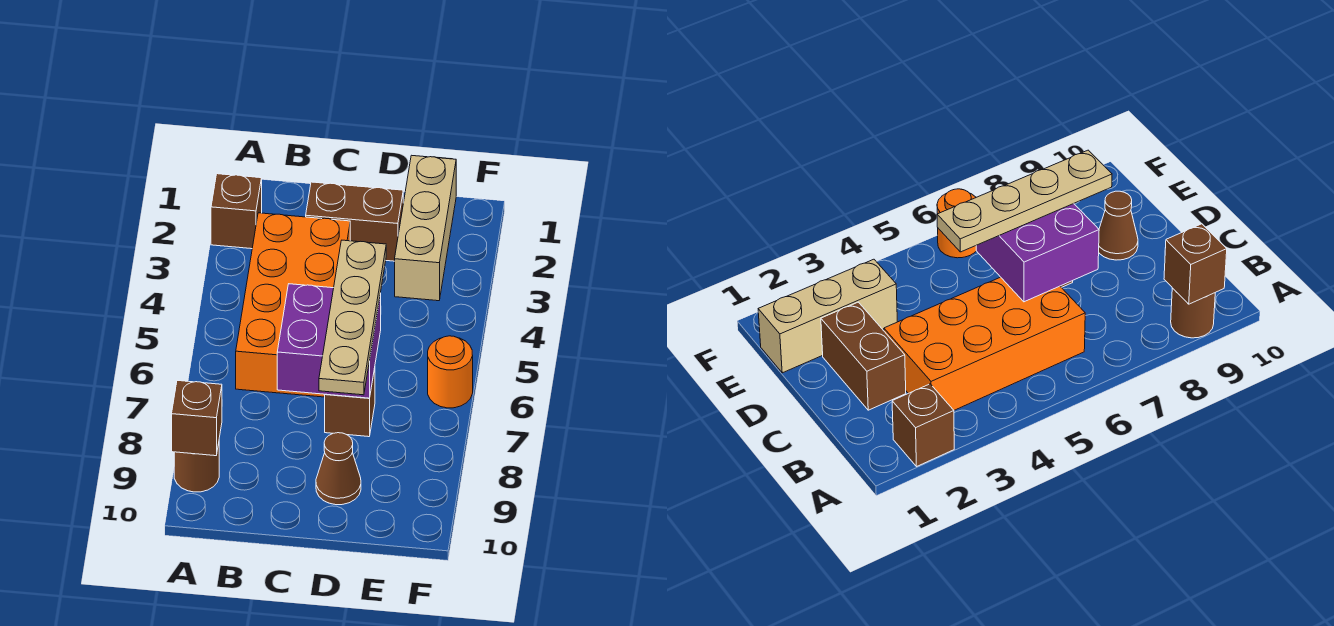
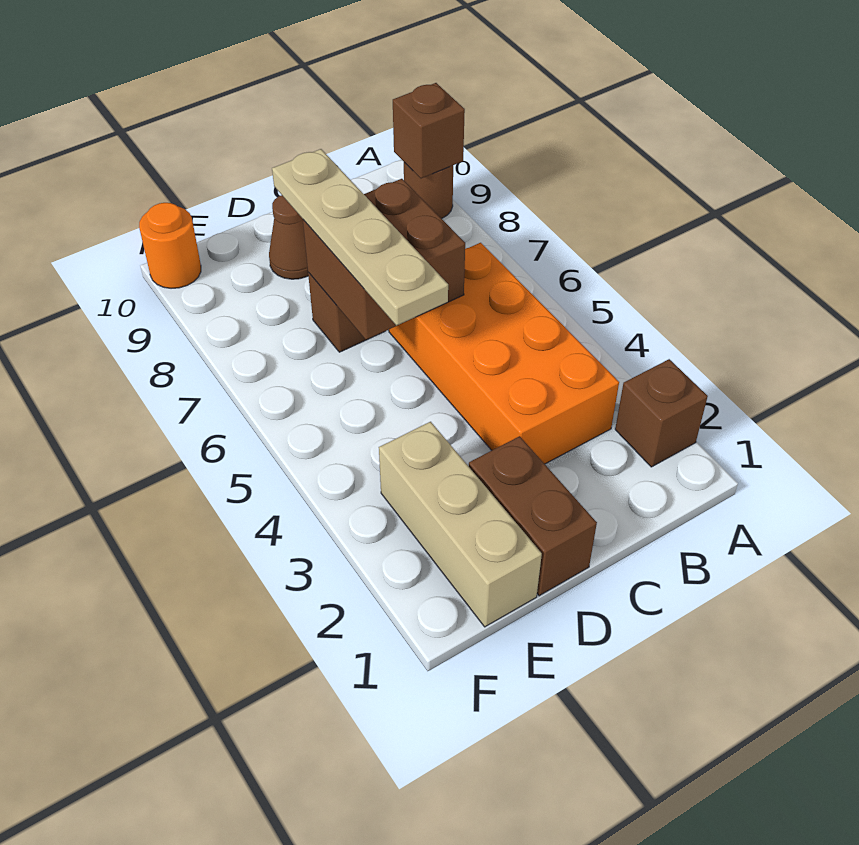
brown 1x2 brick [306,182,403,261] -> brown 1x2 brick turned to [469,436,597,596]
purple 2x2 brick [277,284,381,398] -> brown 2x2 brick [303,179,465,340]
orange 1x1 round brick [428,336,473,408] -> orange 1x1 round brick moved to [139,203,201,288]

